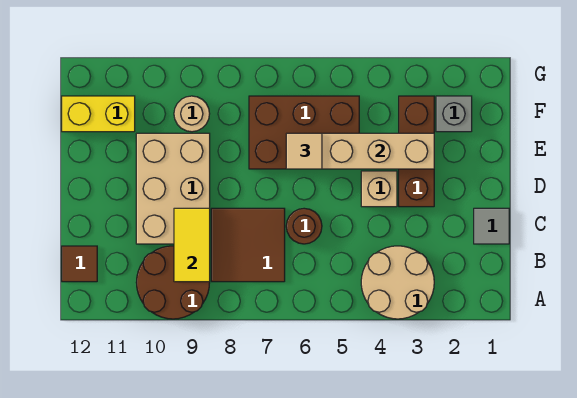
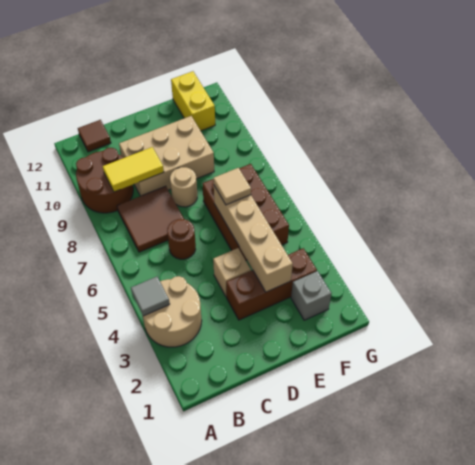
grey 1x1 tile [474,208,509,244] -> grey 1x1 tile moved to [131,277,170,316]
tan 1x1 round brick [174,96,210,132] -> tan 1x1 round brick moved to [170,167,197,207]

